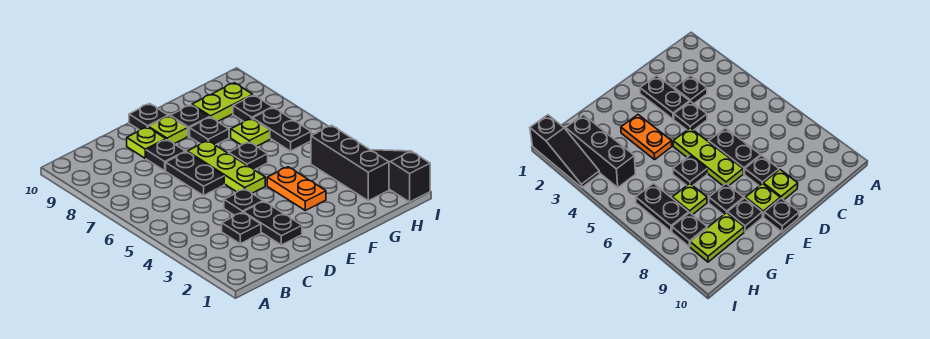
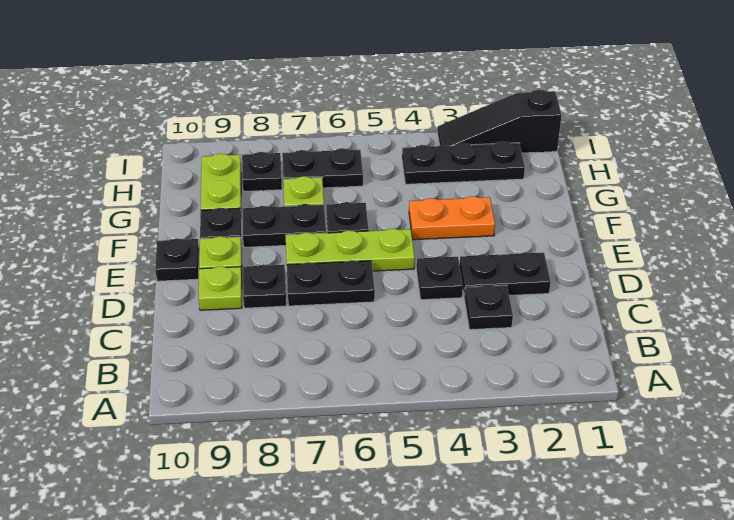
black 1x1 plate [190,117,229,145] -> black 1x2 plate [243,204,326,247]
black 1x3 brick [311,125,389,201] -> black 1x3 plate [402,141,525,184]

